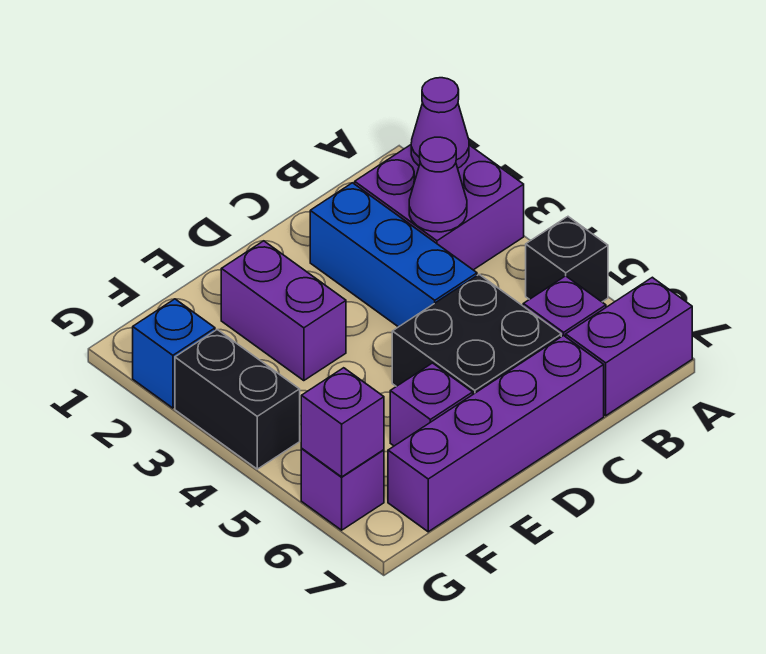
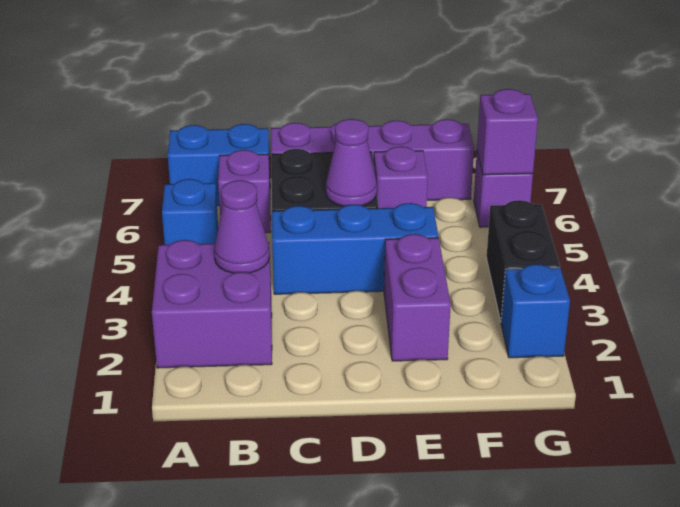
purple 1x1 cone [411,78,469,168] -> purple 1x1 cone moved to [326,119,377,206]
black 1x1 brick [526,217,608,302] -> blue 1x1 brick [162,179,218,245]
purple 1x2 brick [566,277,692,416] -> blue 1x2 brick [168,124,270,206]
blue 1x3 brick [310,183,477,327] -> blue 1x3 brick turned to [272,203,438,294]

